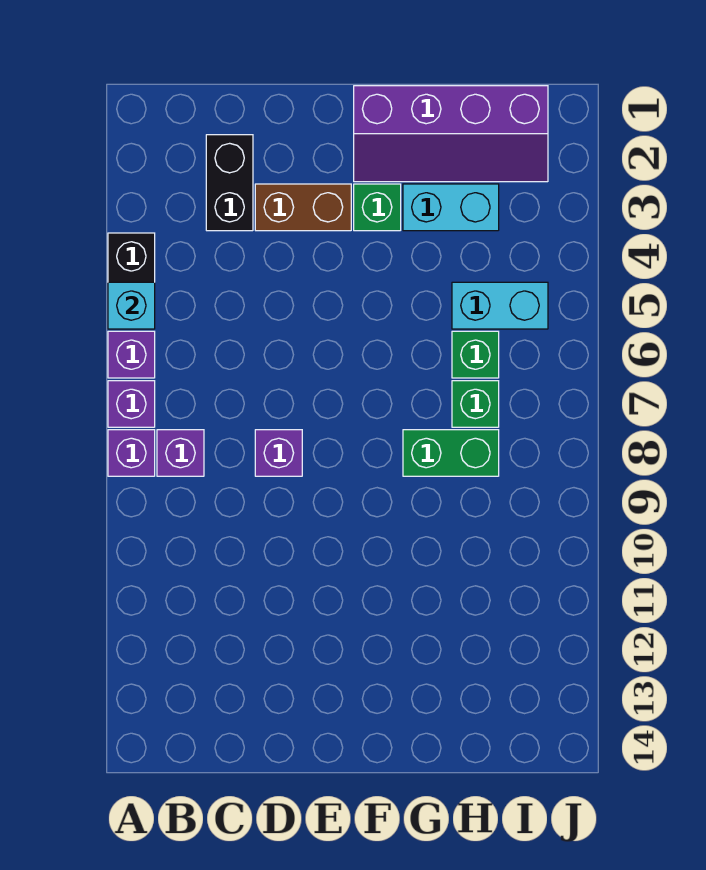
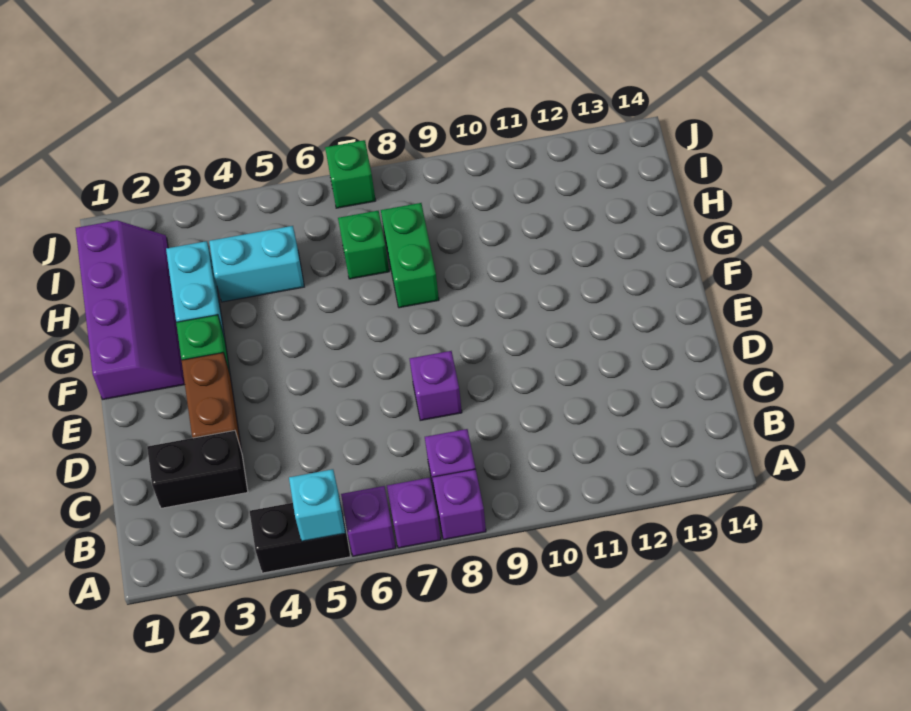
cyan 1x2 brick [452,282,548,329] -> cyan 1x2 brick turned to [209,226,304,302]
green 1x1 brick [452,331,499,378] -> green 1x1 brick moved to [325,140,376,208]

